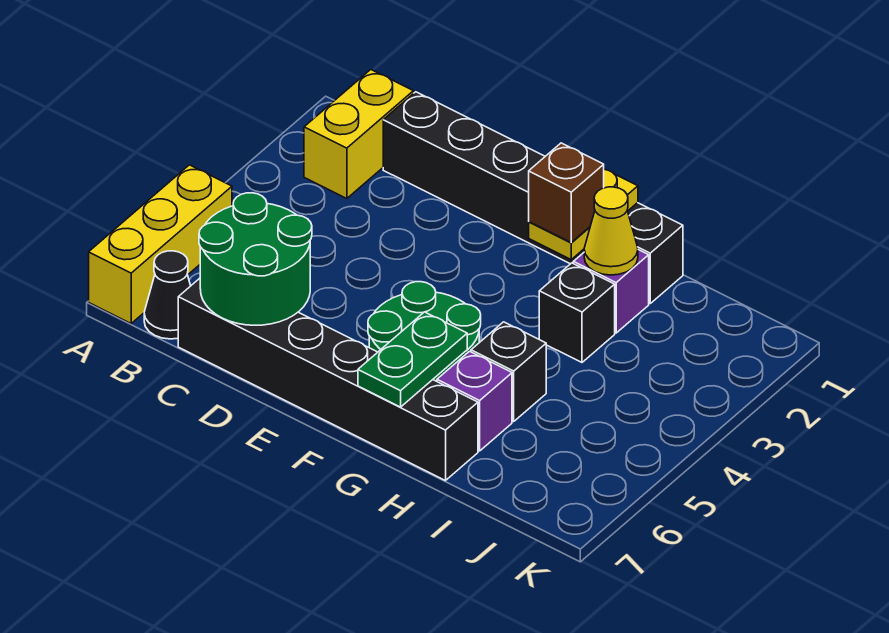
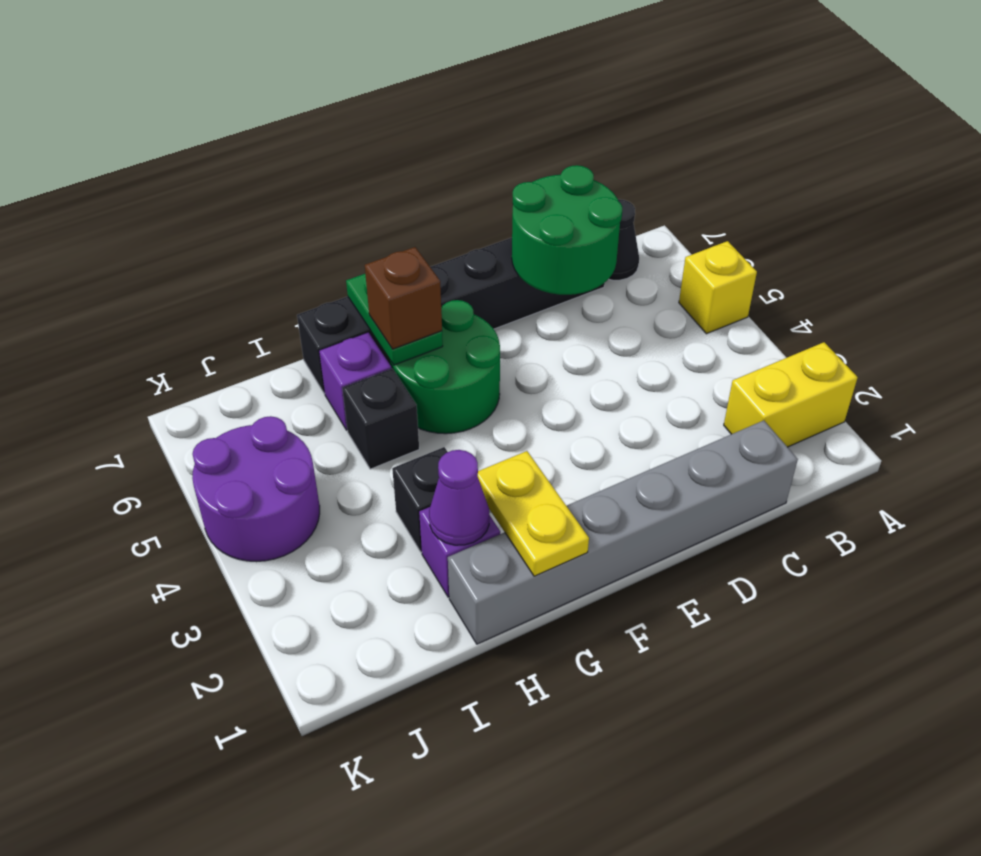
yellow 1x3 brick [89,165,232,323] -> yellow 1x1 brick [679,241,757,334]
yellow 1x2 brick [304,70,414,199] -> yellow 1x2 brick turned to [724,342,858,447]
black 1x6 brick [383,92,683,303] -> grey 1x6 brick [448,420,798,644]
brown 1x1 brick [529,143,604,242] -> brown 1x1 brick moved to [365,247,442,349]
yellow 1x1 cone [584,187,638,275] -> purple 1x1 cone [429,450,489,545]
none -> purple 2x2 round brick [192,416,320,562]

